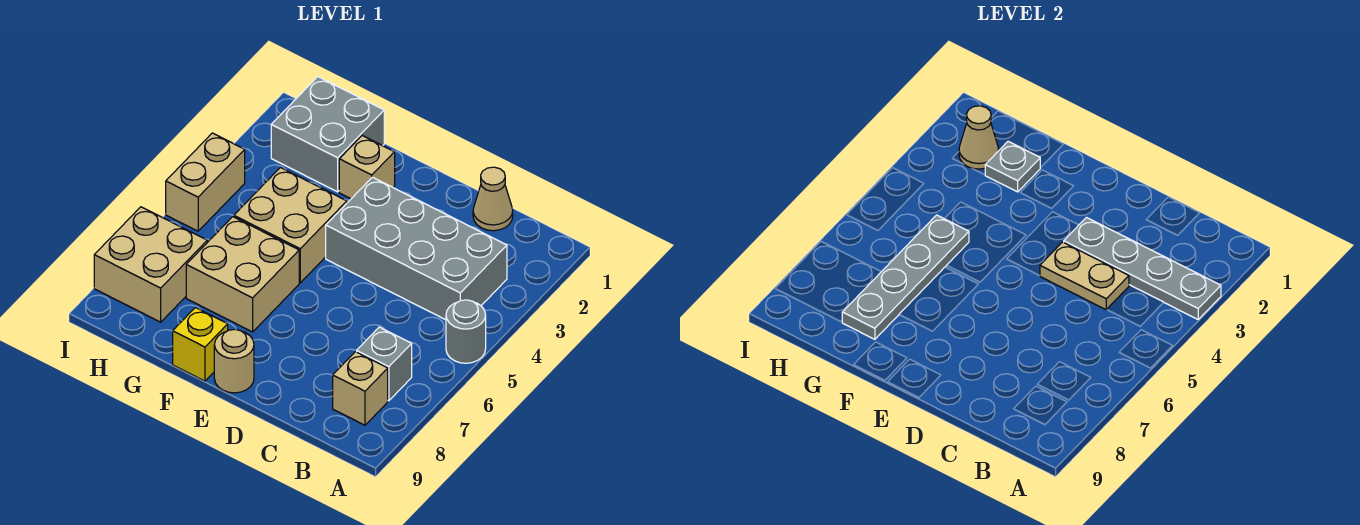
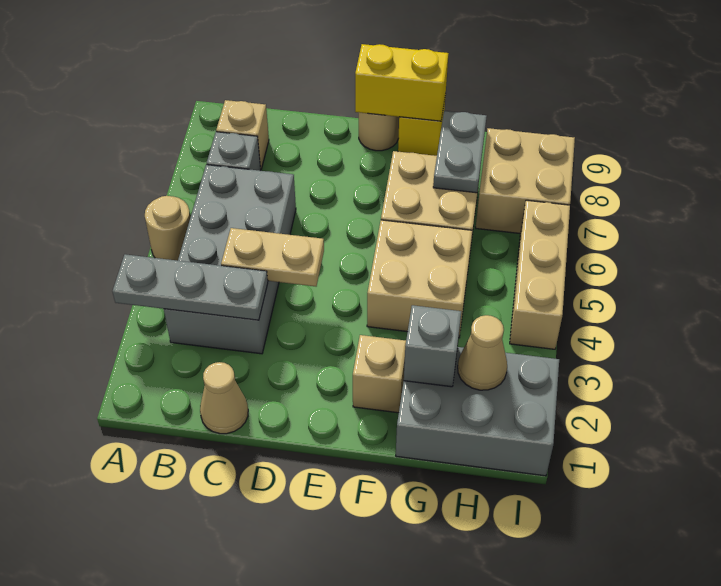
grey 1x4 plate [1064,218,1221,319] -> grey 1x3 plate [112,254,268,320]
grey 1x1 round brick [446,300,486,363] -> tan 1x1 round brick [145,196,190,261]
grey 2x4 brick [326,177,507,320] -> grey 2x4 brick turned to [164,165,296,354]
none -> yellow 1x2 brick [355,44,449,121]
grey 2x2 brick [271,77,384,192] -> grey 2x3 brick [396,347,559,476]
grey 1x1 plate [985,141,1040,192] -> grey 1x1 brick [404,305,461,387]
grey 1x4 plate [842,215,969,339] -> grey 1x2 plate [433,111,487,193]
tan 1x2 brick [166,133,245,231] -> tan 1x3 brick [510,200,570,349]

